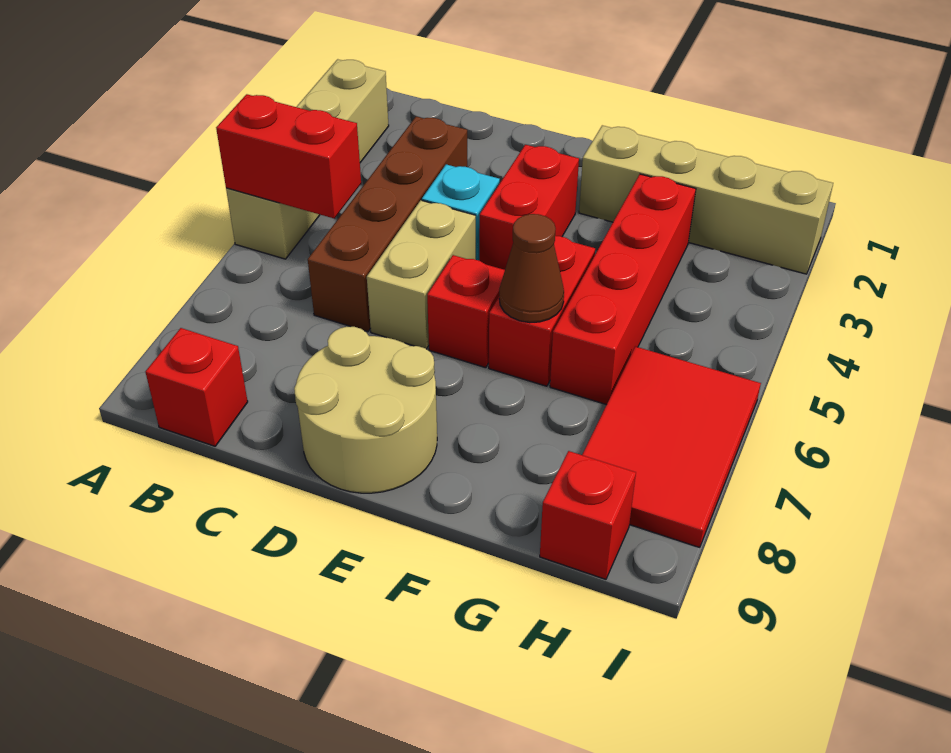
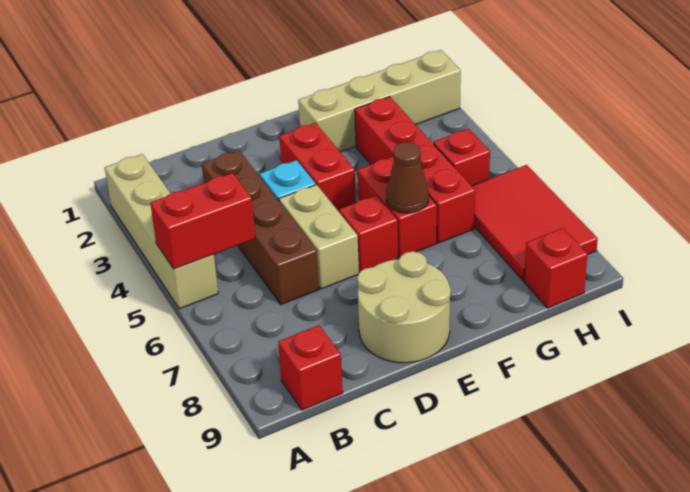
none -> red 1x1 brick [433,129,490,186]

